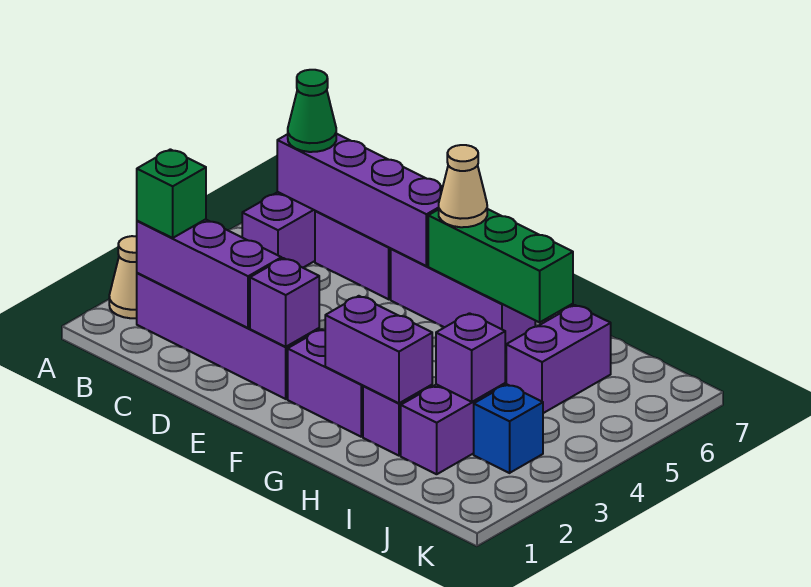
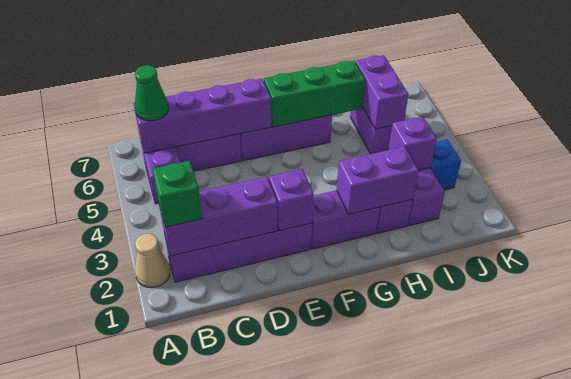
tan 1x1 cone [439,145,487,227] -> none
none -> purple 1x2 brick [356,55,408,129]

